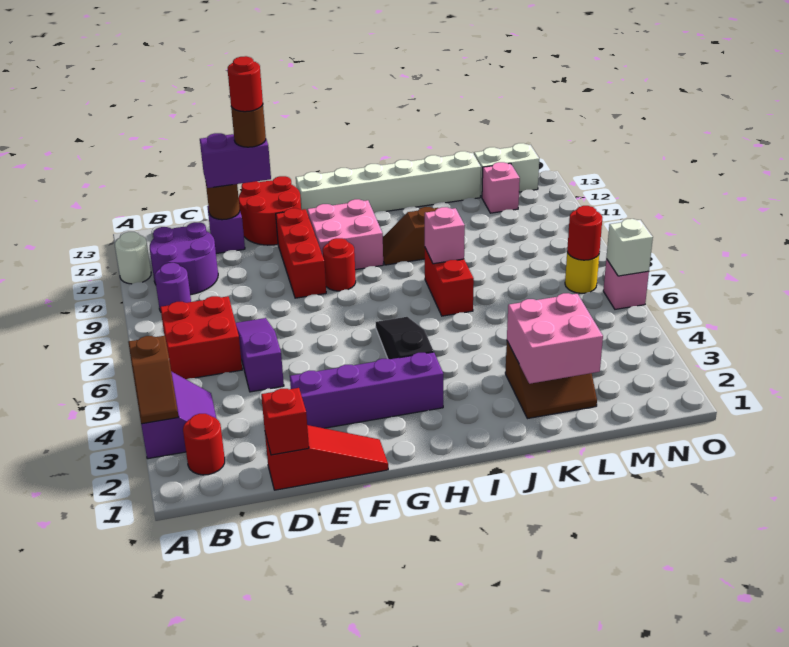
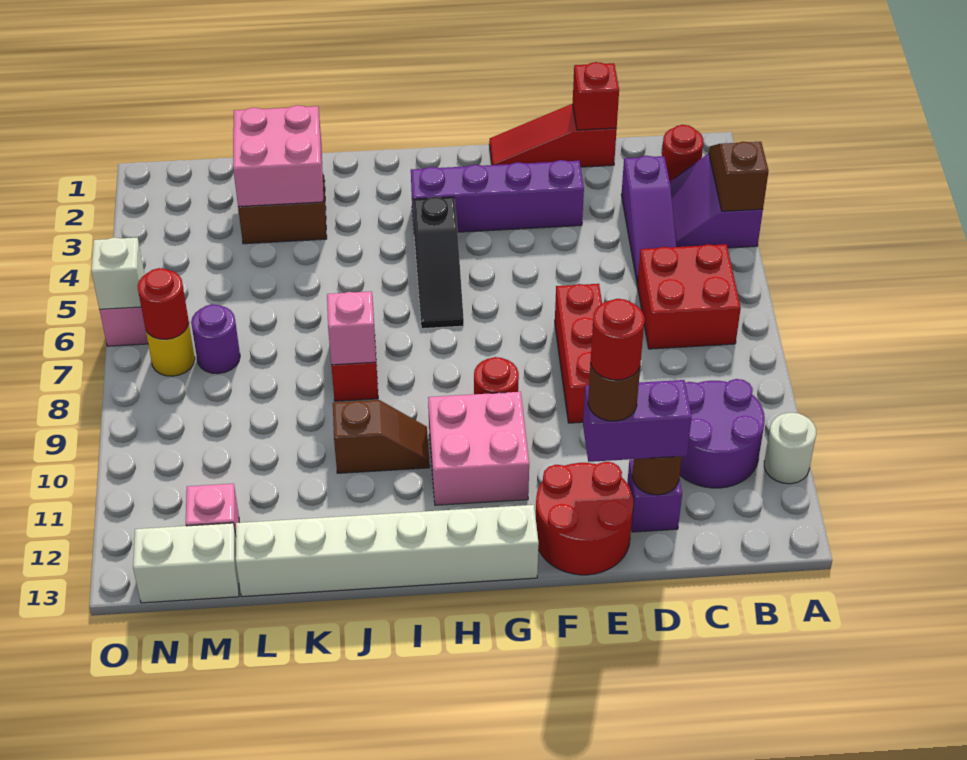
purple 1x1 round brick [155,263,191,312] -> purple 1x1 round brick moved to [191,304,240,374]
purple 1x3 slope [236,318,284,392] -> purple 1x3 slope moved to [621,156,676,284]
red 1x3 brick [276,208,326,298] -> red 1x3 brick moved to [555,284,602,423]

